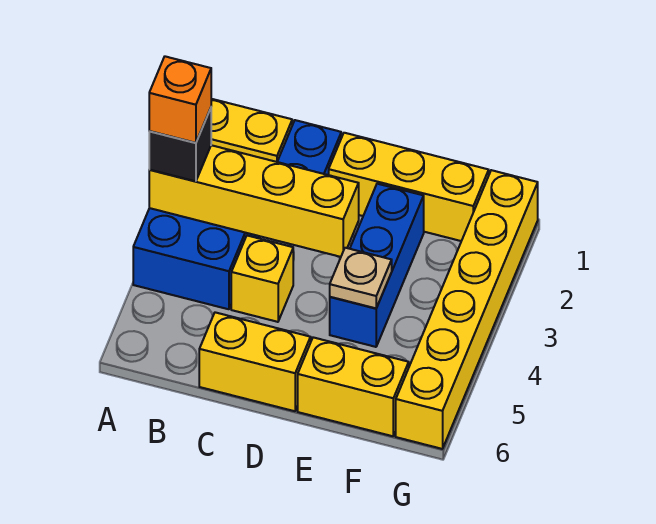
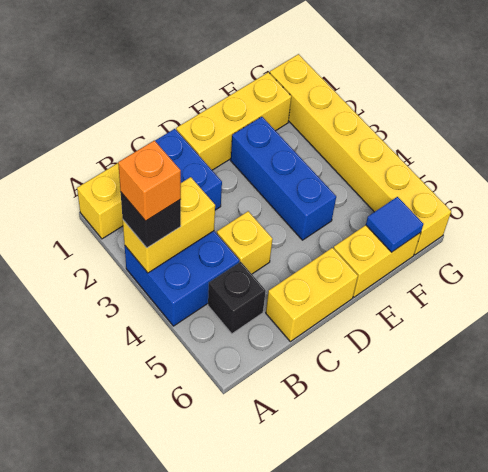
yellow 1x4 brick [149,145,359,257] -> yellow 1x2 brick [123,177,215,273]
none -> black 1x1 brick [208,262,266,334]
tan 1x1 plate [330,248,392,308] -> none
none -> blue 1x1 tile [366,197,423,252]

